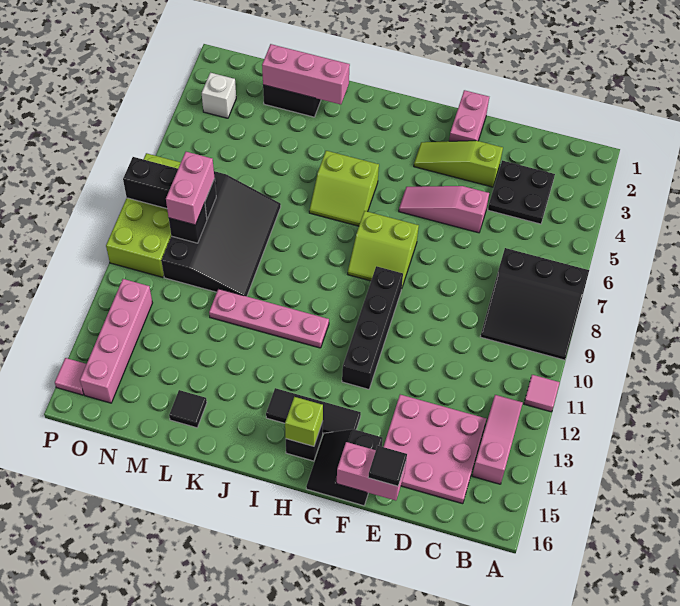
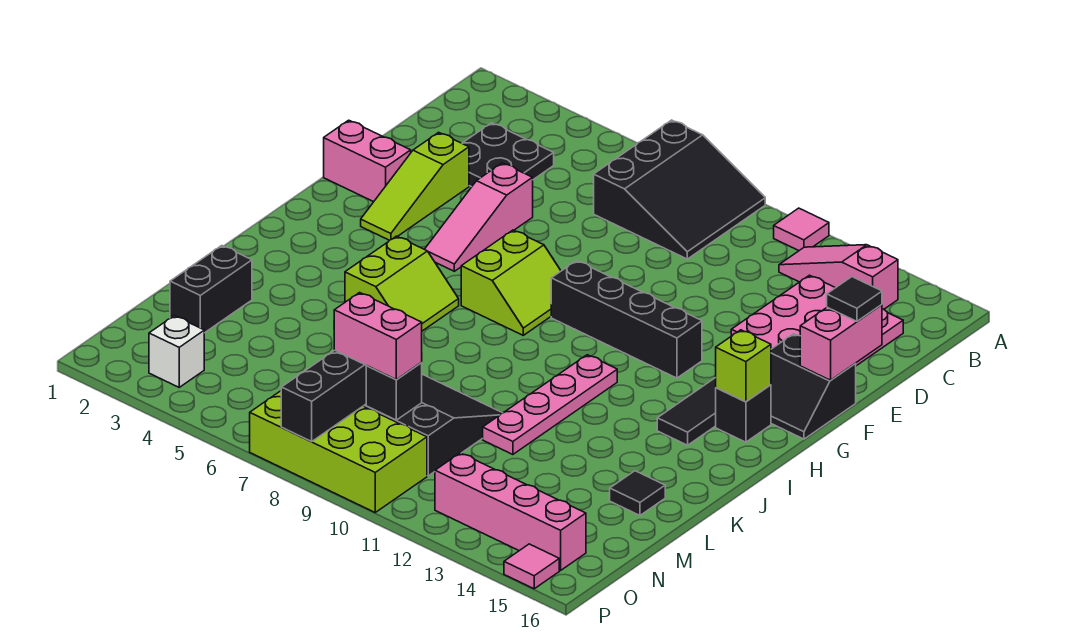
pink 1x3 brick [262,44,350,104] -> none

